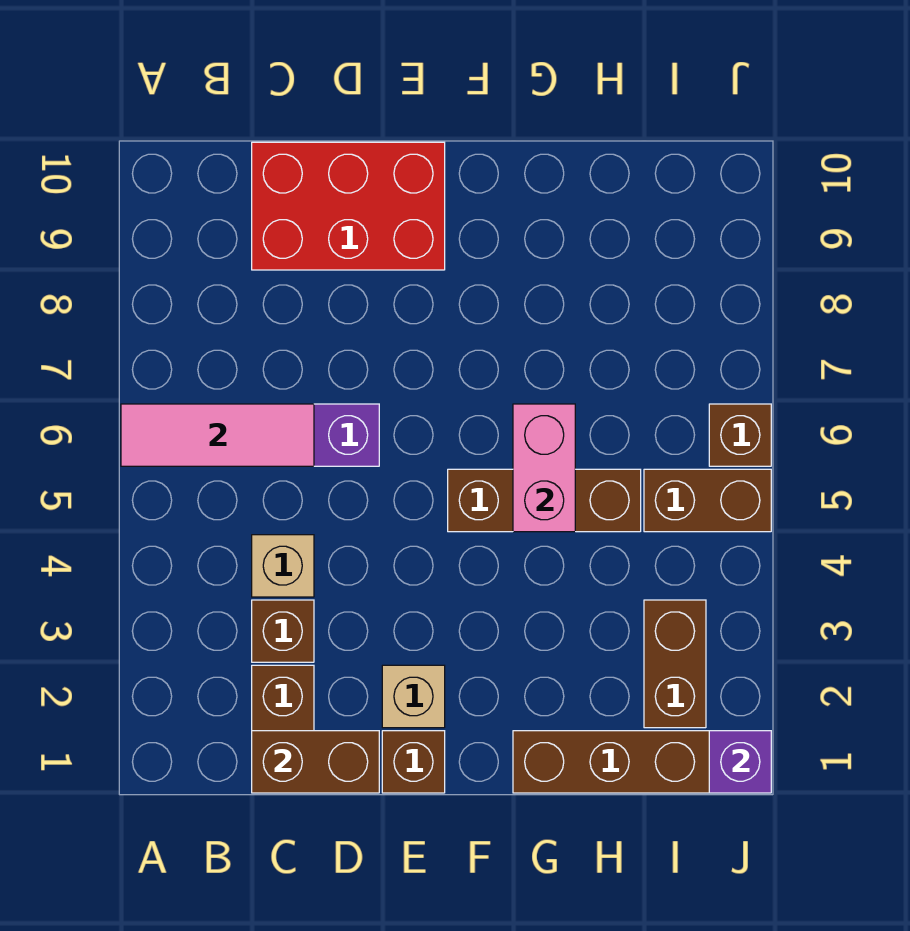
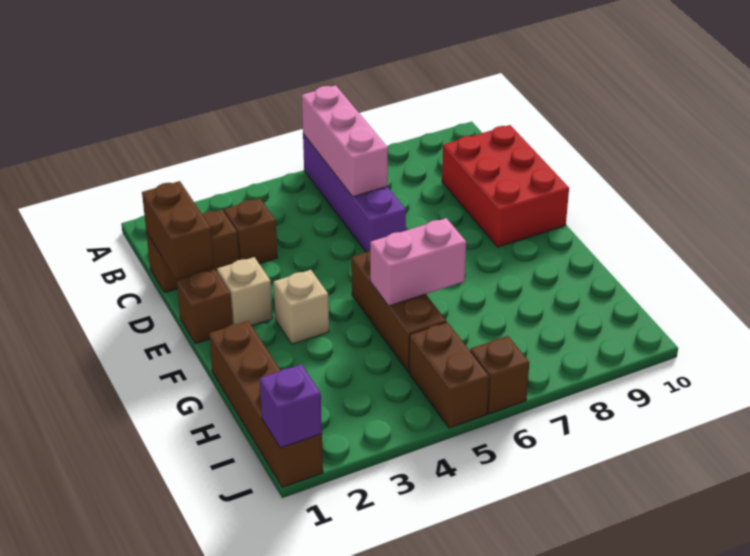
pink 1x3 tile [121,404,314,466] -> pink 1x3 brick [302,85,388,197]
tan 1x1 brick [252,535,314,597] -> tan 1x1 brick moved to [273,270,329,344]
brown 1x2 brick [644,600,706,728] -> none

